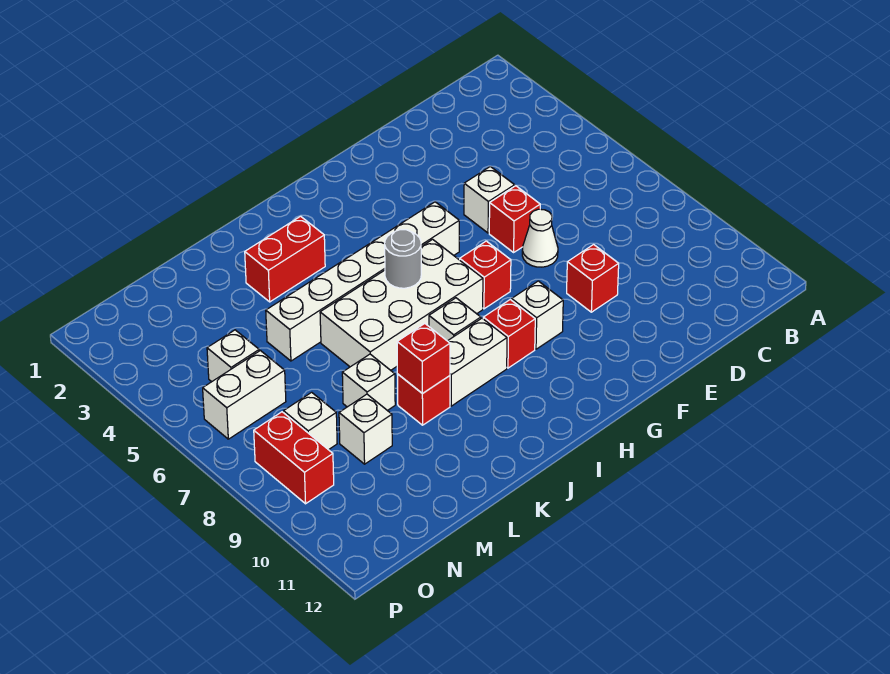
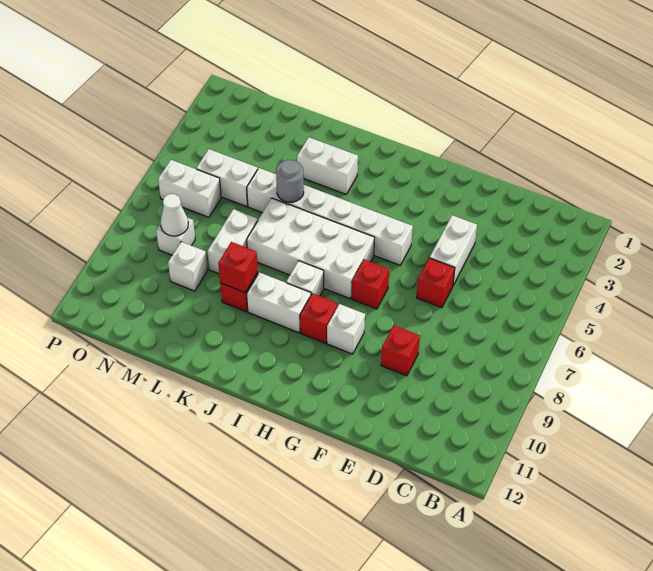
white 1x1 brick [464,167,515,233] -> white 1x2 brick [430,215,477,285]
white 1x1 cone [522,209,558,267] -> white 1x1 cone moved to [161,194,188,236]
grey 1x1 round brick [385,230,421,288] -> grey 1x1 round brick moved to [276,160,304,202]
red 1x2 brick [245,216,325,302] -> white 1x2 brick [297,137,358,194]
white 1x1 brick [342,354,395,411] -> white 1x2 brick [208,209,258,274]
white 1x1 brick [207,330,259,382] -> white 1x2 brick [196,149,258,206]
red 1x2 brick [254,412,334,504] -> none

